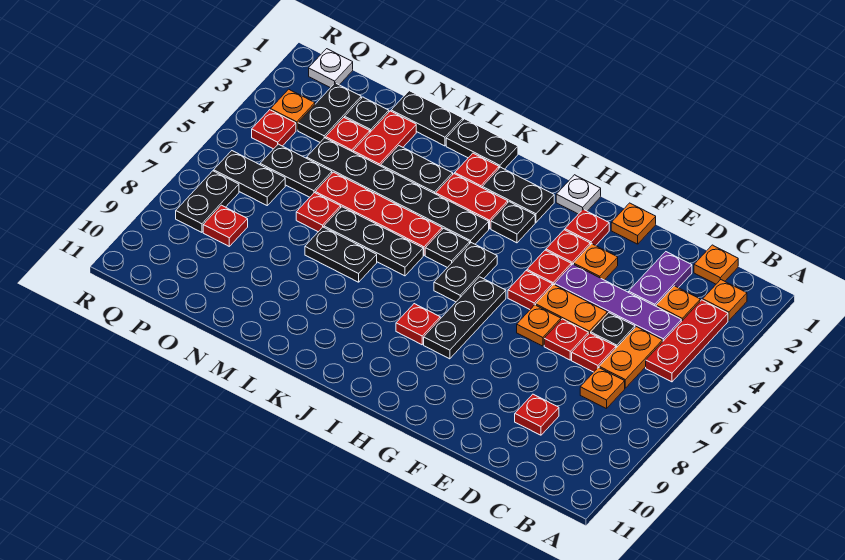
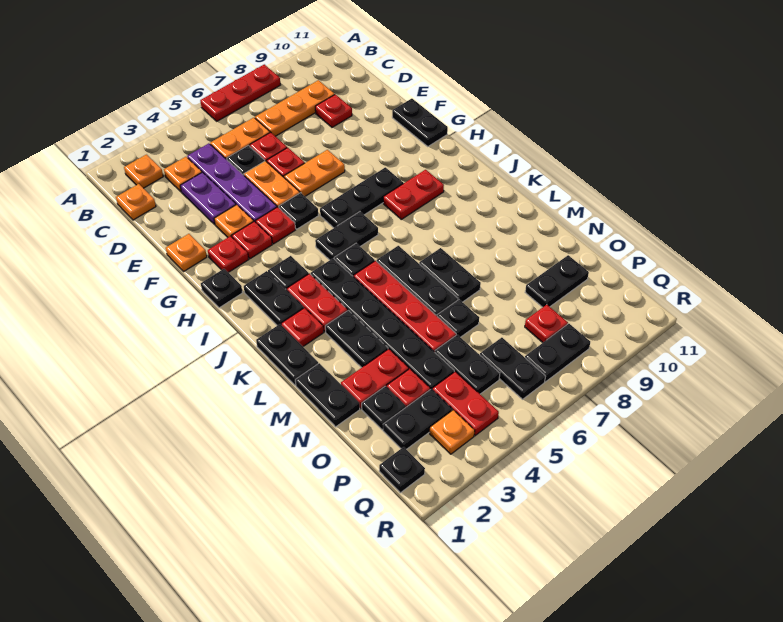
red 1x3 plate [646,300,728,382] -> red 1x3 plate moved to [200,64,280,121]
orange 1x1 plate [580,368,625,409] -> orange 1x3 plate [255,80,335,136]
purple 1x2 plate [629,252,692,306] -> purple 1x2 plate turned to [180,172,236,224]
orange 1x1 plate [517,305,561,346] -> orange 1x2 plate [284,150,345,196]
none -> black 1x2 plate [392,99,448,146]
red 1x1 plate [508,271,552,309] -> black 1x1 plate [279,193,318,229]
white 1x1 plate [556,175,601,214] -> black 1x1 plate [201,269,242,308]
red 1x1 plate [396,304,440,345] -> red 1x2 plate [383,170,444,219]
red 1x1 plate [296,193,341,232] -> black 1x1 plate [437,300,479,337]
none -> black 1x2 plate [525,255,589,307]
white 1x1 plate [309,49,353,88] -> black 1x1 plate [379,447,425,493]
red 1x1 plate [252,110,296,149] -> red 1x2 plate [432,372,499,436]

